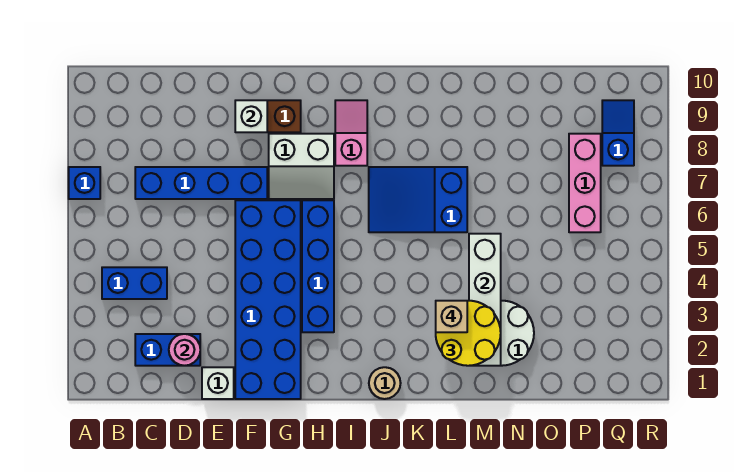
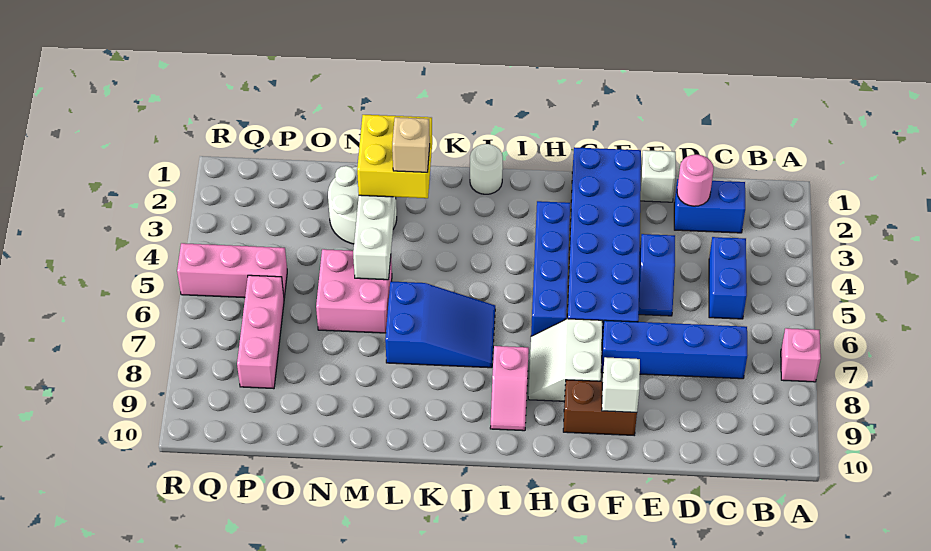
blue 1x1 brick [69,167,100,199] -> pink 1x1 brick [781,328,821,382]
blue 1x2 brick [102,267,167,299] -> blue 1x2 brick turned to [709,237,747,319]
white 2x2 slope [269,134,334,199] -> white 2x2 slope turned to [528,319,602,401]
tan 1x1 round brick [369,367,401,399] -> white 1x1 round brick [470,144,503,194]
yellow 2x2 round brick [436,301,501,366] -> yellow 2x2 brick [357,115,432,198]
none -> pink 2x2 brick [316,249,392,333]
none -> pink 1x3 brick [177,243,287,298]
blue 1x2 slope [602,100,634,166] -> blue 1x2 slope moved to [639,234,675,316]

